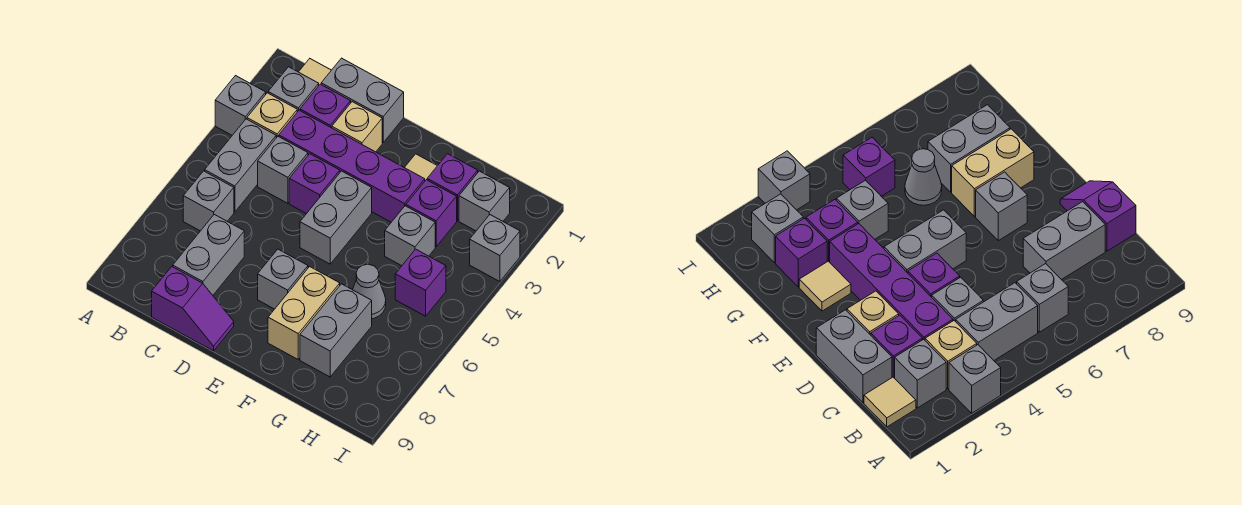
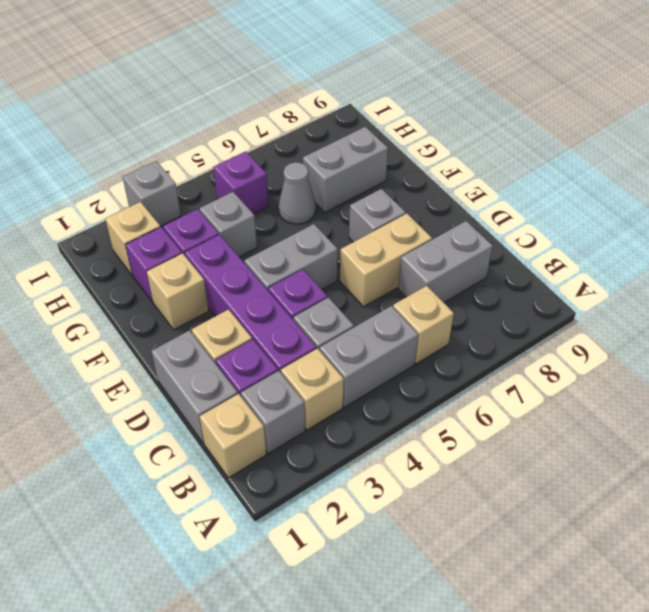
grey 1x1 brick [215,76,266,135] -> none
tan 1x1 tile [299,59,331,85] -> tan 1x1 brick [199,394,266,478]
grey 1x1 brick [183,171,234,231] -> tan 1x1 brick [393,286,454,364]
purple 1x2 slope [152,267,234,351] -> none
tan 1x1 tile [404,154,437,181] -> tan 1x1 brick [147,253,209,330]
tan 1x2 brick [268,267,340,359] -> tan 1x2 brick moved to [340,214,432,307]
grey 1x1 brick [459,171,510,231] -> tan 1x1 brick [105,202,160,275]

